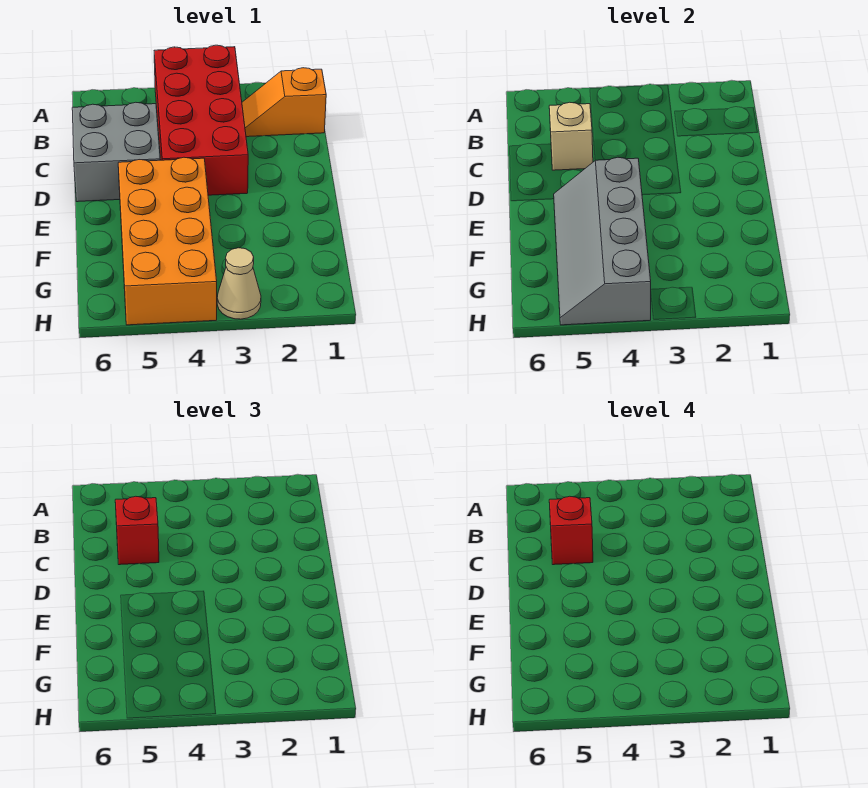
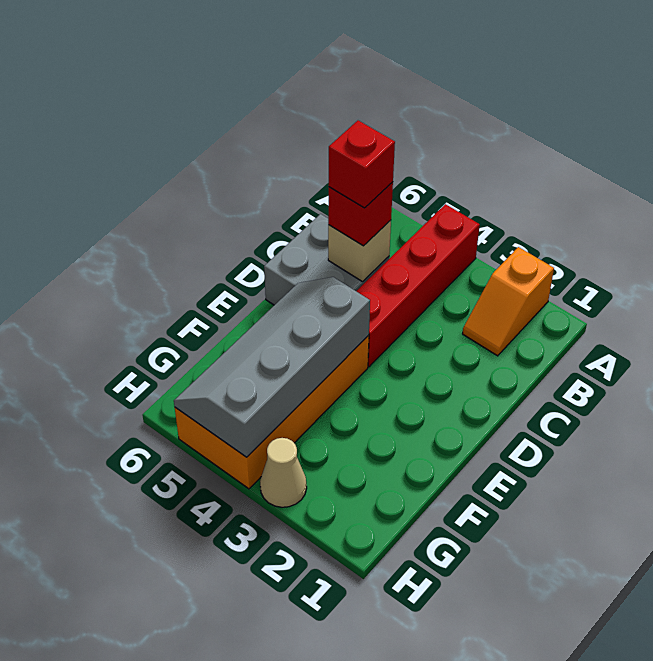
red 2x4 brick [154,45,248,195] -> red 1x4 brick [356,204,480,367]
orange 1x2 slope [242,68,326,137] -> orange 1x2 slope turned to [463,247,554,356]

